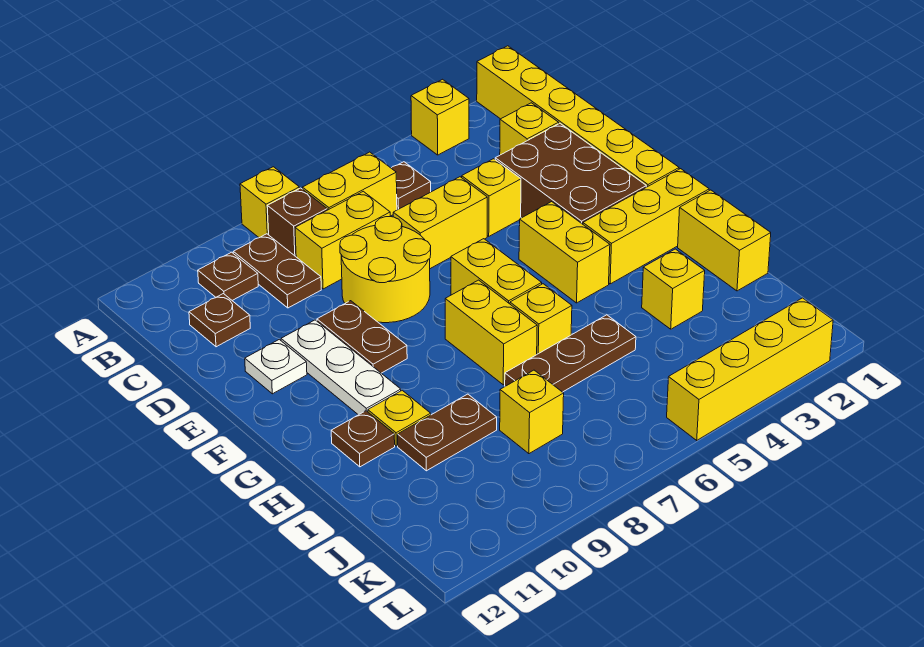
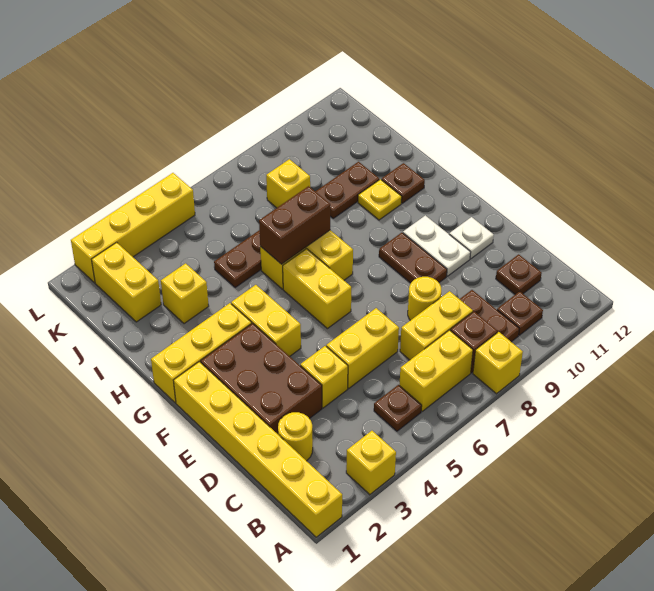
yellow 1x1 brick [500,103,559,155] -> yellow 1x1 round brick [278,412,313,461]
yellow 2x2 round brick [340,217,431,323] -> yellow 1x1 round brick [408,277,441,320]
white 1x3 plate [281,320,401,415] -> white 1x2 plate [403,215,471,276]
yellow 1x2 brick [678,190,771,291] -> yellow 1x2 brick moved to [92,242,161,322]
none -> brown 1x2 brick [259,186,330,264]

